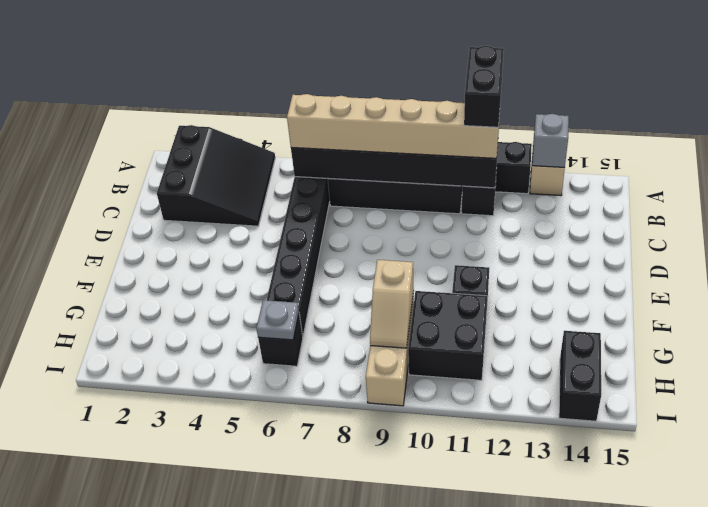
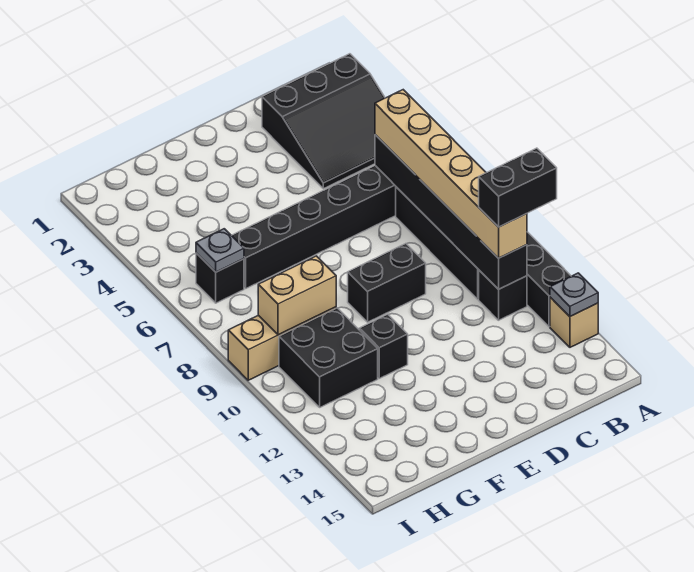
grey 1x1 brick [532,114,569,168] -> grey 1x1 plate [550,273,598,316]
tan 1x2 slope [370,260,414,348] -> tan 1x2 brick [258,256,336,335]
black 1x2 brick [559,331,601,421] -> black 1x2 brick moved to [348,244,426,322]

